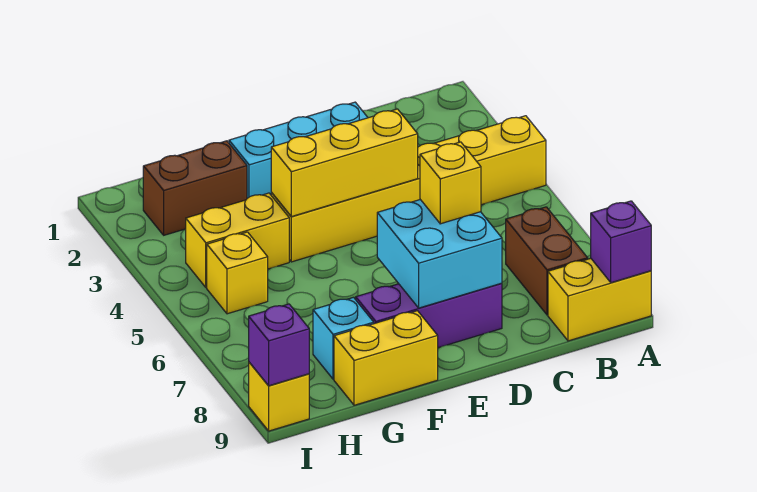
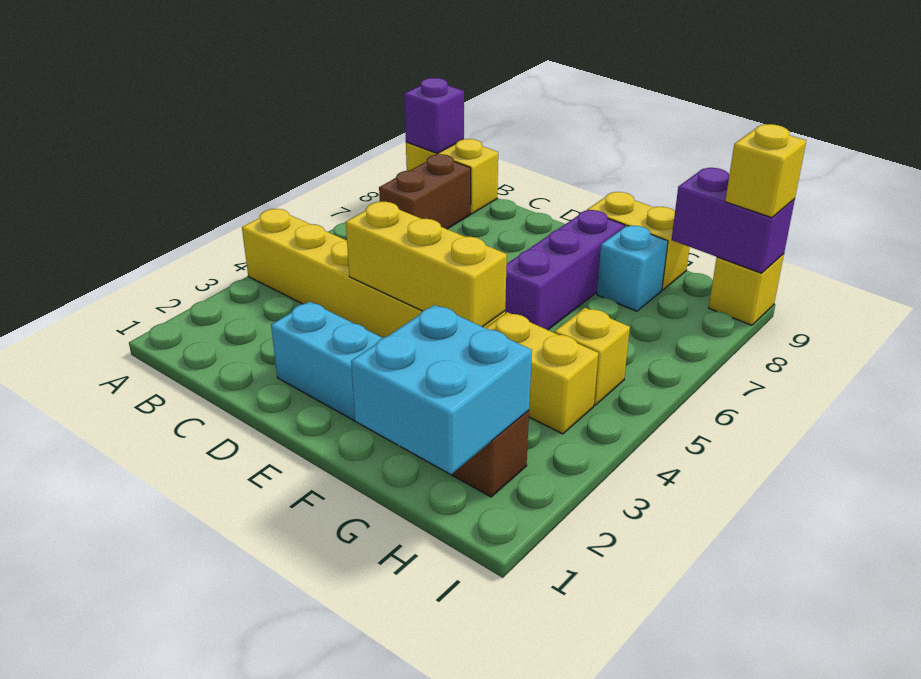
cyan 2x2 brick [377,200,502,308] -> cyan 2x2 brick moved to [351,305,532,474]
yellow 1x1 brick [420,142,481,224] -> yellow 1x1 brick moved to [725,124,806,218]
purple 1x3 brick [356,283,502,348] -> purple 1x3 brick turned to [505,210,625,330]
purple 1x1 brick [249,304,309,386] -> purple 1x2 brick [672,168,795,273]

